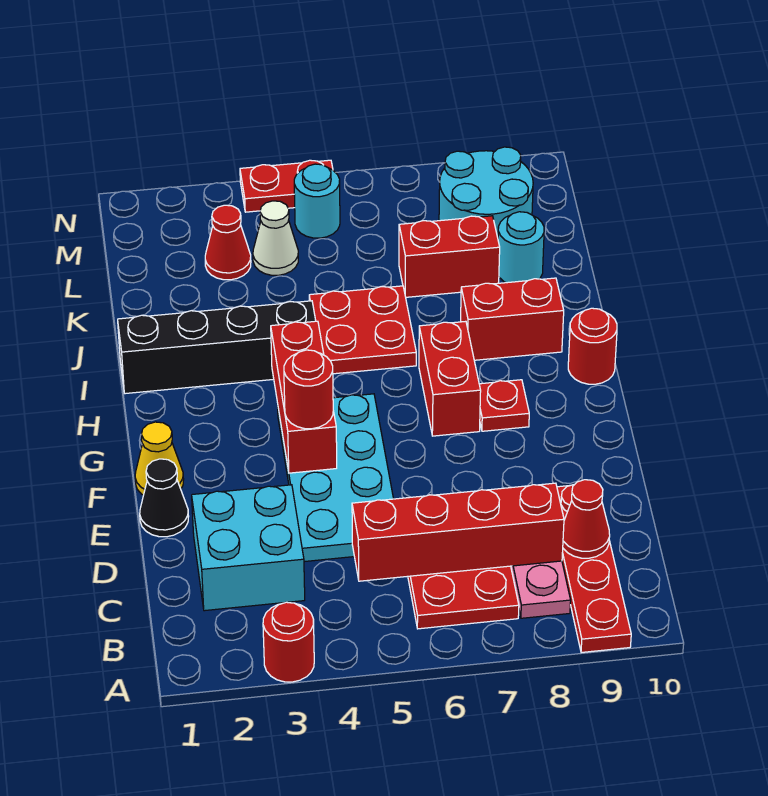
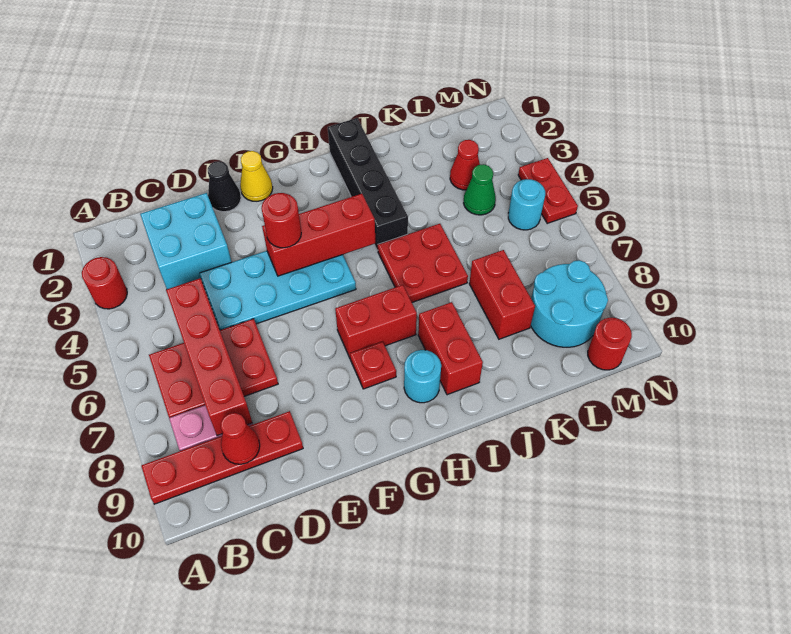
red 1x1 round brick [568,308,617,384] -> red 1x1 round brick moved to [588,318,632,370]
cyan 1x1 round brick [498,212,544,283] -> cyan 1x1 round brick moved to [404,350,441,403]
white 1x1 cone [253,201,298,275] -> green 1x1 cone [464,164,496,215]

